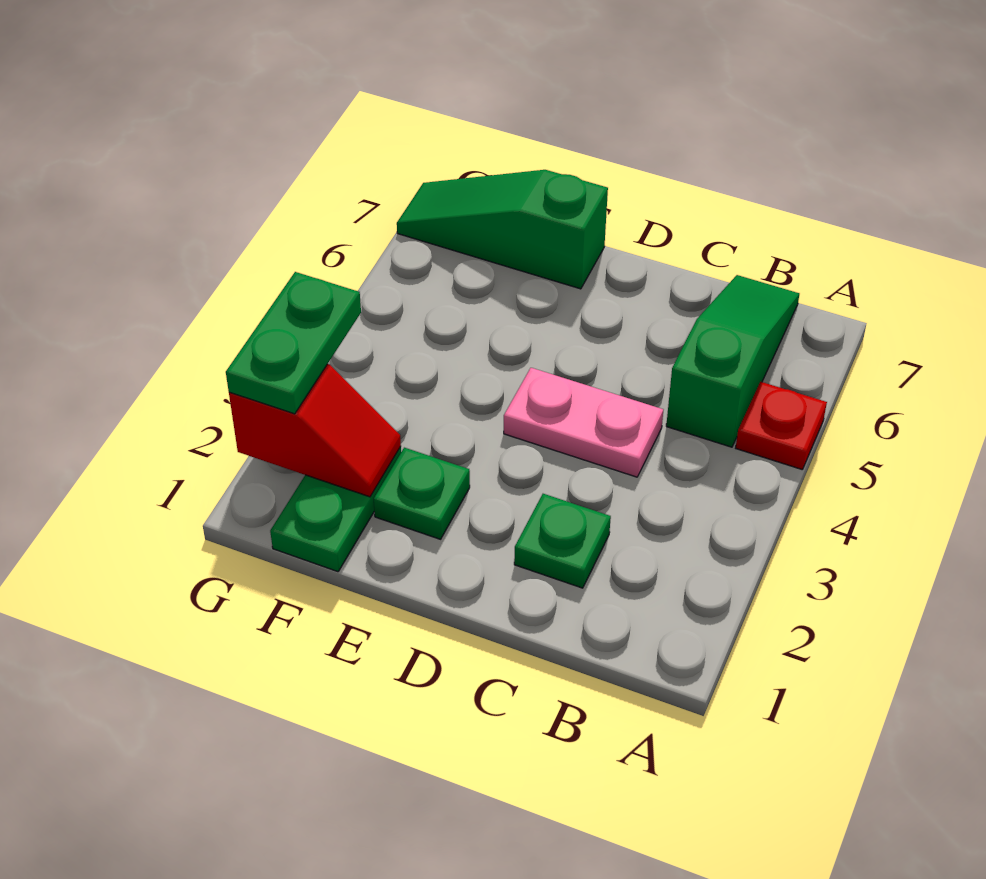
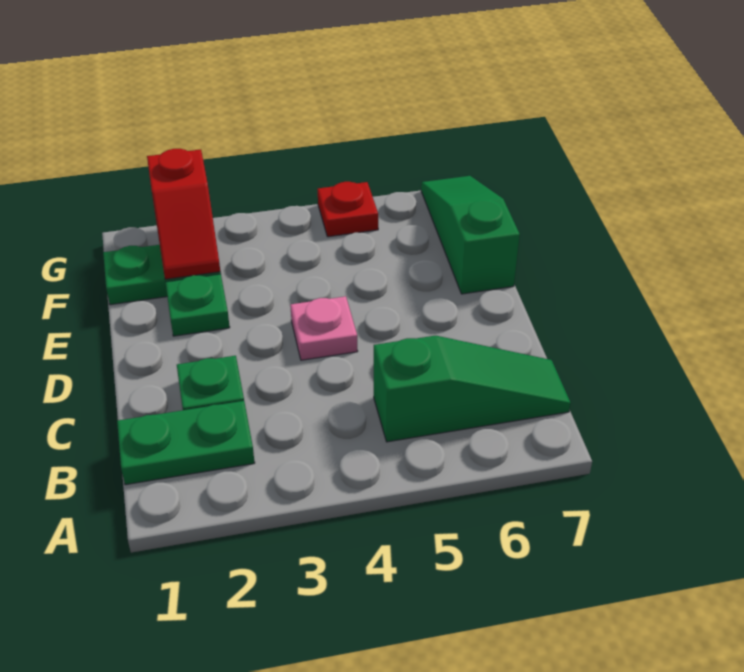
red 1x1 plate [736,382,827,469] -> red 1x1 plate moved to [318,182,378,237]
pink 1x2 plate [504,368,663,477] -> pink 1x1 plate [290,296,358,360]
green 1x2 plate [226,272,361,414] -> green 1x2 plate moved to [117,401,255,485]

